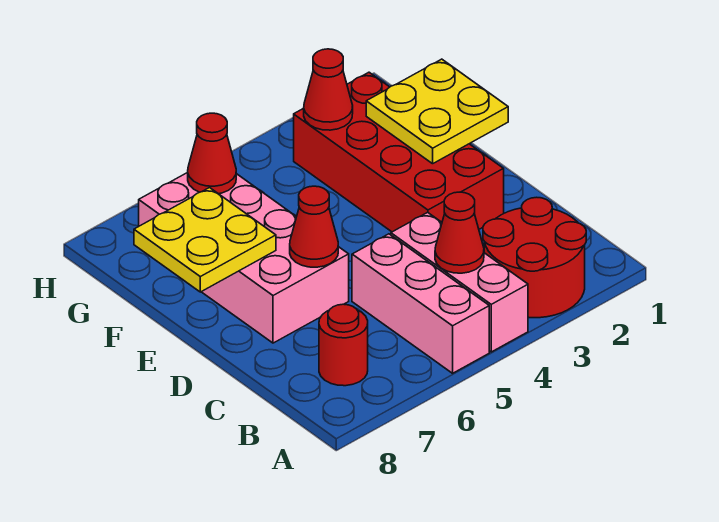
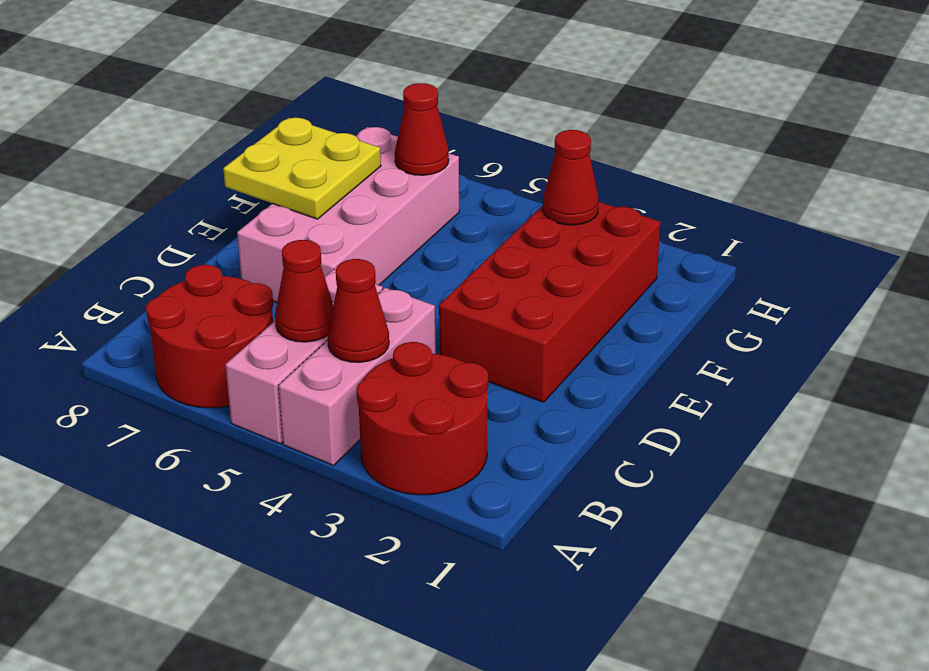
red 1x1 round brick [319,304,368,386] -> red 2x2 round brick [146,265,273,408]
red 1x1 cone [290,186,338,267] -> red 1x1 cone moved to [275,240,333,342]
yellow 2x2 plate [366,59,508,164] -> none

